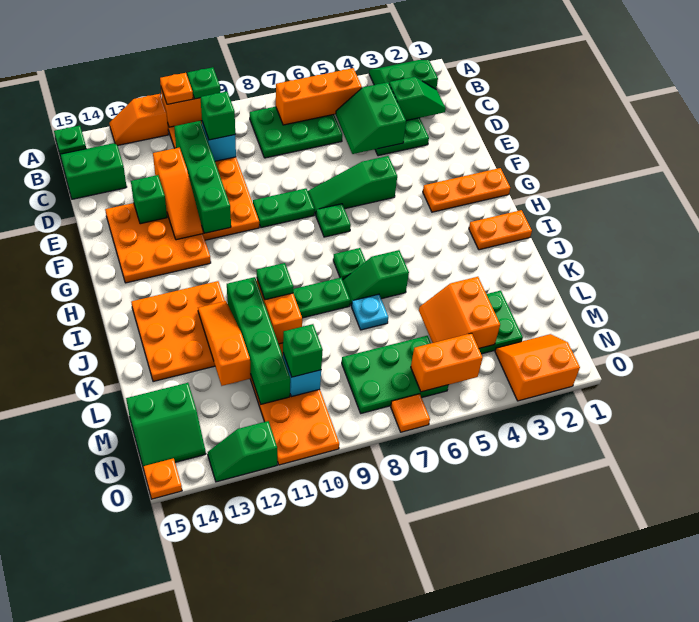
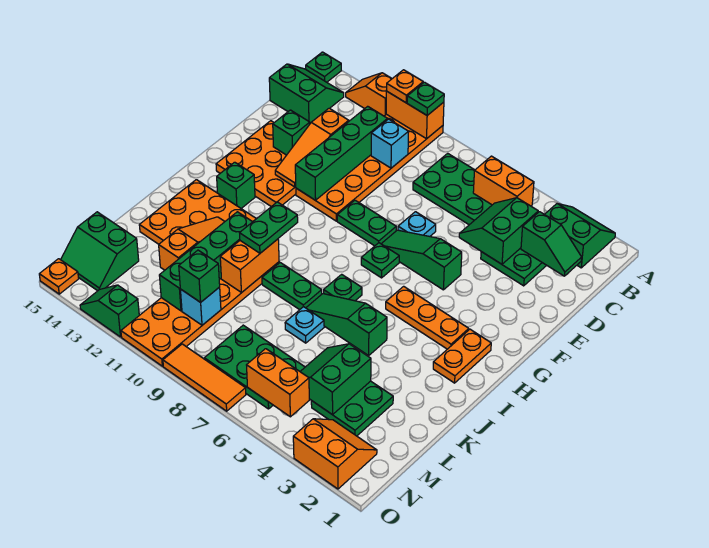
orange 1x3 brick [276,68,362,125] -> orange 1x2 brick [473,156,534,206]
green 1x1 brick [200,92,235,140] -> green 1x1 brick moved to [217,162,255,208]
none -> cyan 1x1 plate [398,212,436,236]
orange 1x3 plate [423,168,510,212] -> orange 1x3 plate moved to [386,286,469,349]
orange 1x2 plate [469,210,532,250] -> orange 1x2 plate turned to [433,329,491,383]
green 1x2 slope [343,250,409,306] -> green 1x3 slope [306,294,387,355]
green 1x1 plate [256,263,293,300] -> green 1x2 plate [240,202,298,253]
orange 2x2 slope [419,277,500,348] -> green 2x2 slope [300,344,371,415]
orange 1x1 tile [391,394,430,432] -> orange 1x3 tile [163,344,246,411]

